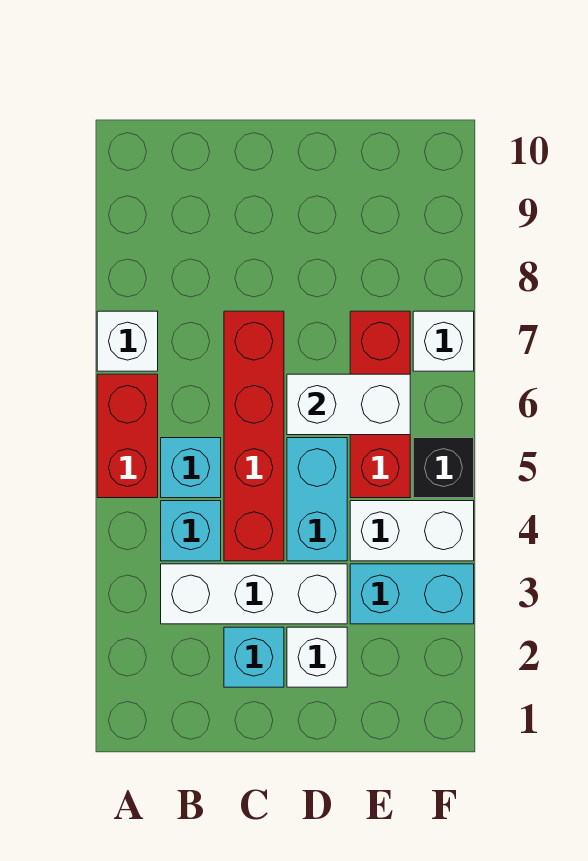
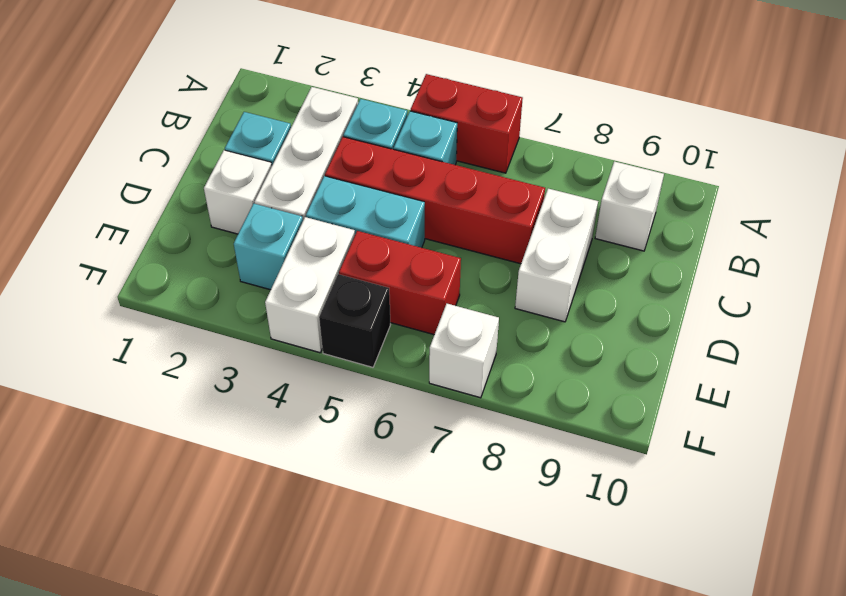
white 1x1 brick [97,311,158,371] -> white 1x1 brick moved to [595,161,664,251]
white 1x2 brick [287,374,410,435] -> white 1x2 brick moved to [515,189,598,322]
cyan 1x2 brick [350,564,474,624] -> cyan 1x1 brick [234,204,303,290]
red 1x3 brick [350,311,410,498] -> red 1x2 brick [339,231,461,335]

